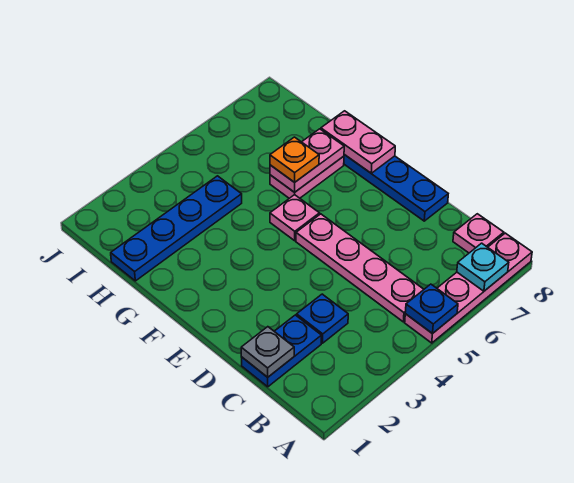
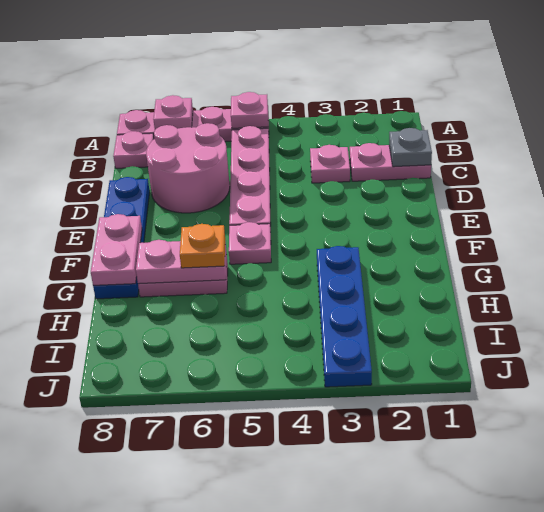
blue 1x1 plate [405,284,458,334] -> pink 1x1 plate [231,92,268,128]
cyan 1x1 plate [457,243,509,291] -> pink 1x1 plate [153,95,193,130]
blue 1x2 plate [242,315,322,387] -> pink 1x2 plate [350,143,431,181]
blue 1x1 plate [297,294,348,343] -> pink 1x1 plate [310,145,350,183]
none -> pink 2x2 round brick [146,123,230,213]
blue 1x4 plate [111,176,242,281] -> blue 1x4 plate turned to [317,246,372,387]

